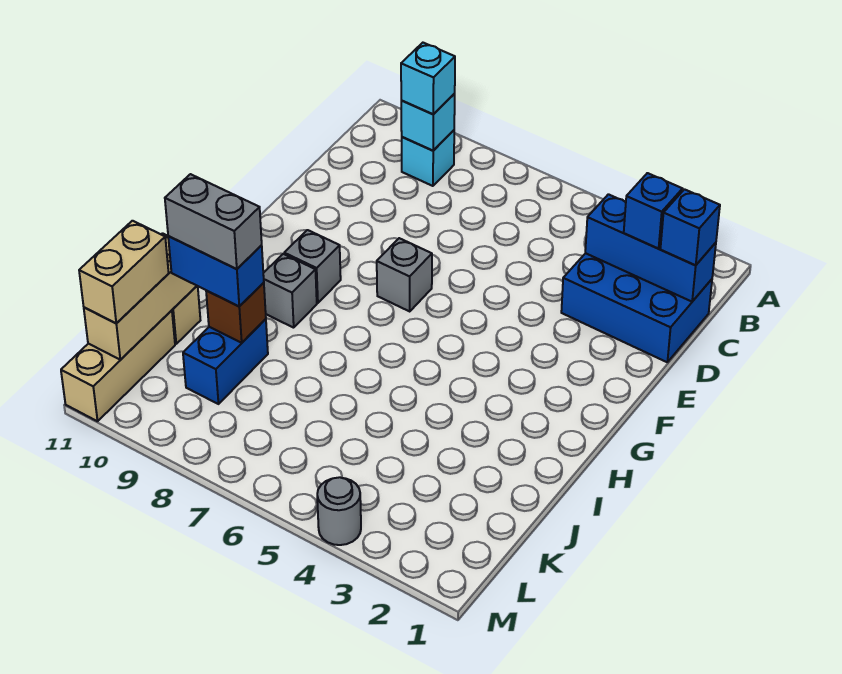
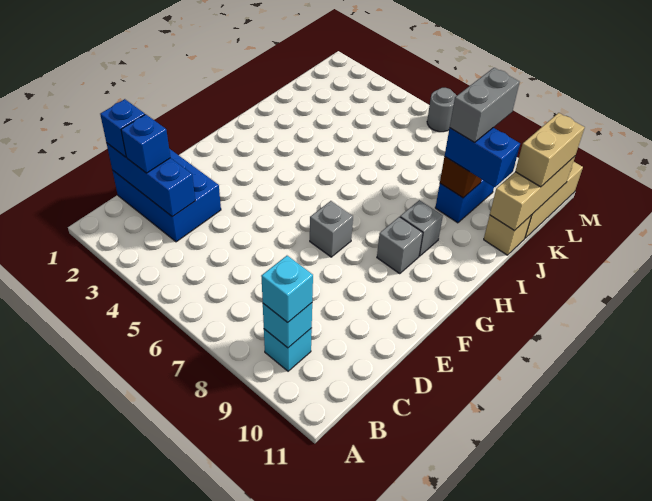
grey 1x2 brick [165,174,262,269] -> grey 1x2 brick turned to [450,68,520,142]
grey 1x1 round brick [317,477,361,545] -> grey 1x1 round brick moved to [427,88,457,132]

